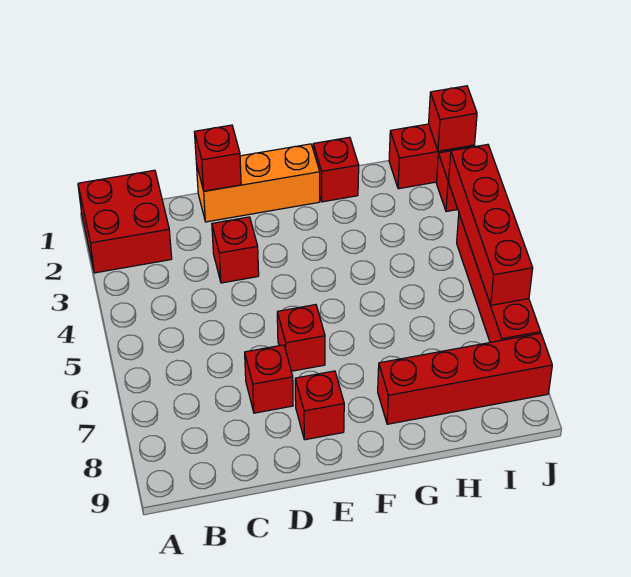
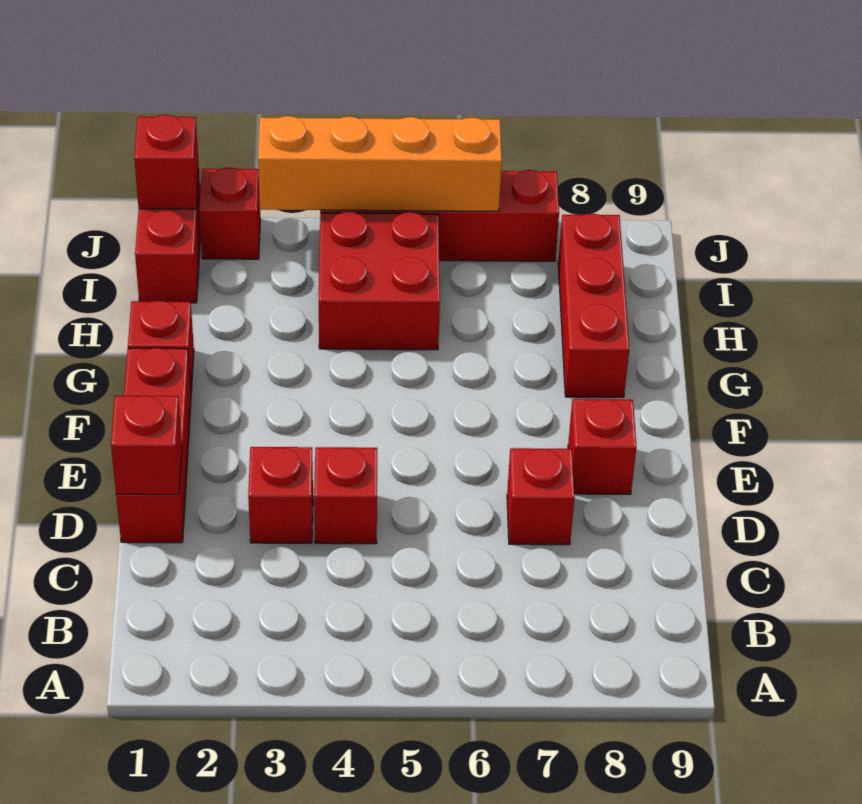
red 2x2 brick [78,170,172,273] -> red 2x2 brick moved to [319,212,440,350]
orange 1x3 brick [196,144,320,222] -> red 1x3 brick [116,348,191,543]
red 1x1 brick [277,305,325,371] -> red 1x1 brick moved to [314,447,377,544]
red 1x4 brick [378,333,552,424] -> red 1x3 brick [558,214,629,397]
red 1x4 brick [449,144,533,305] -> orange 1x4 brick [258,116,502,211]

